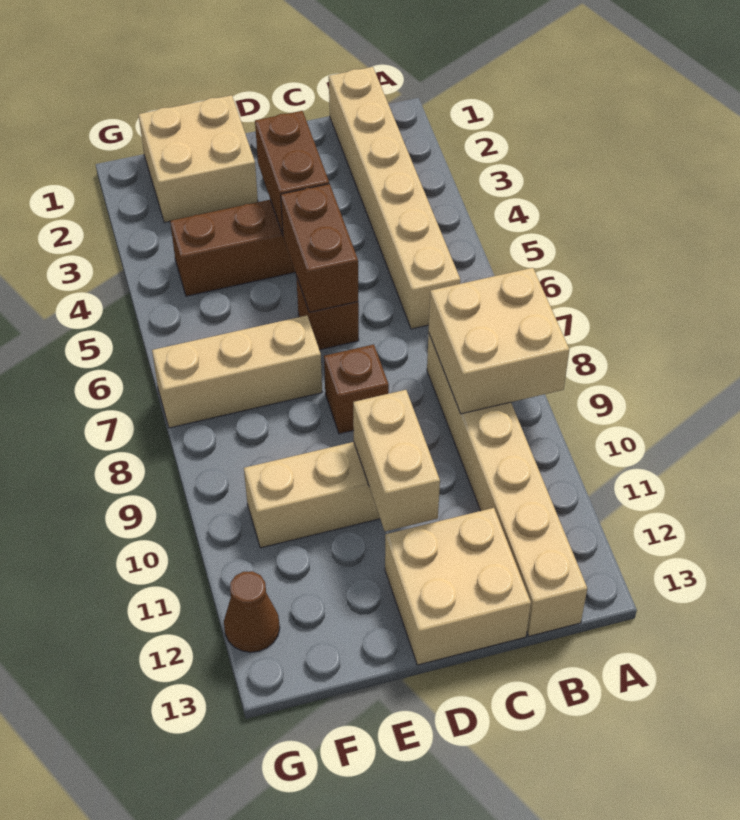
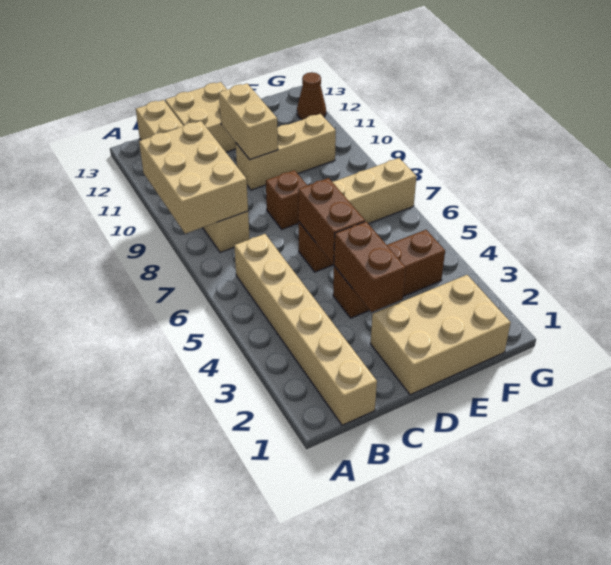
tan 2x2 brick [429,268,569,414] -> tan 2x3 brick [139,121,248,234]
tan 2x2 brick [138,95,258,223] -> tan 2x3 brick [370,275,511,395]

